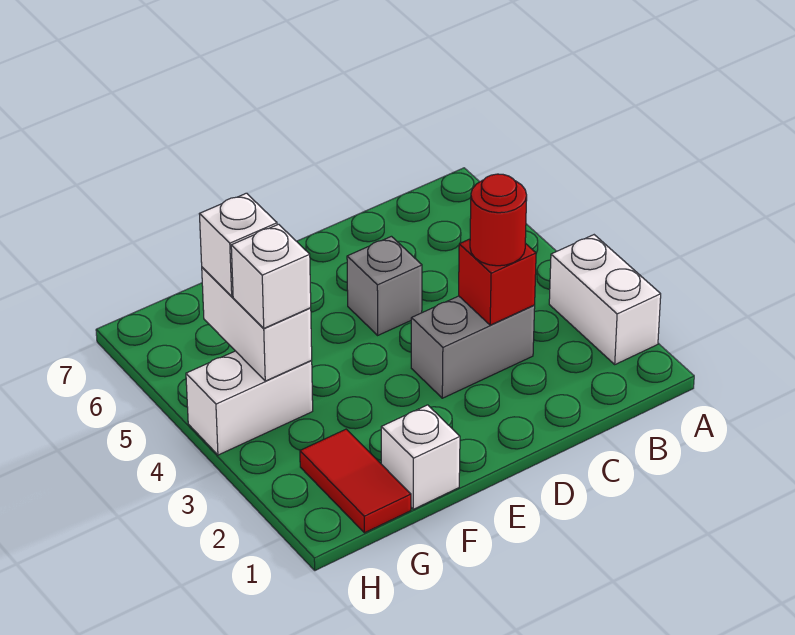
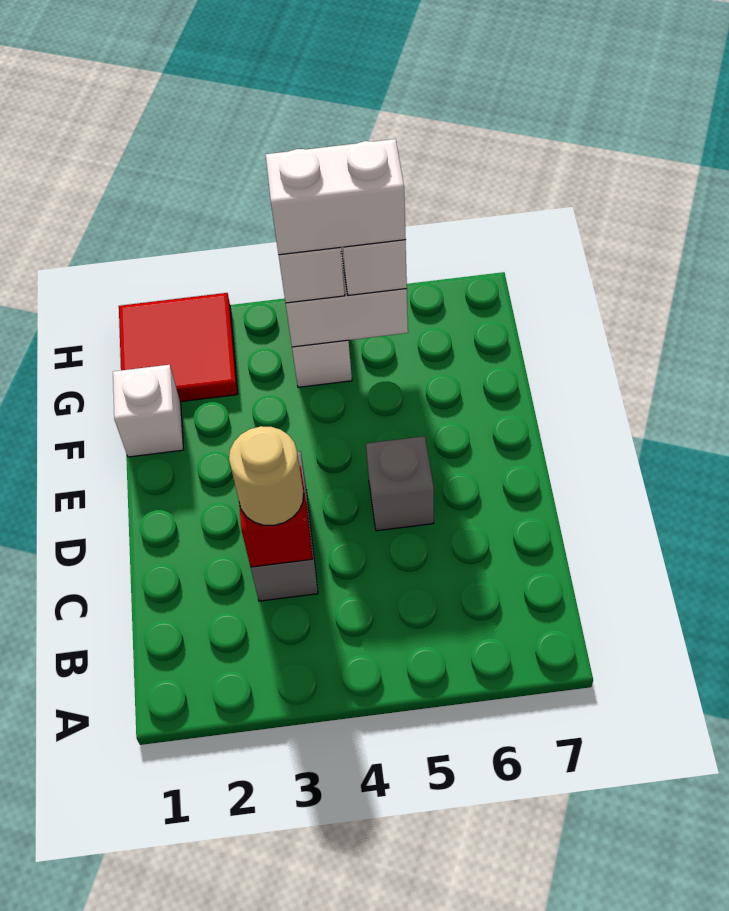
white 1x2 brick [549,235,661,364] -> white 1x2 brick moved to [266,139,406,255]
red 1x1 round brick [470,174,527,266] -> tan 1x1 round brick [229,426,304,526]
red 1x2 tile [300,429,411,533] -> red 2x2 tile [119,293,238,402]

